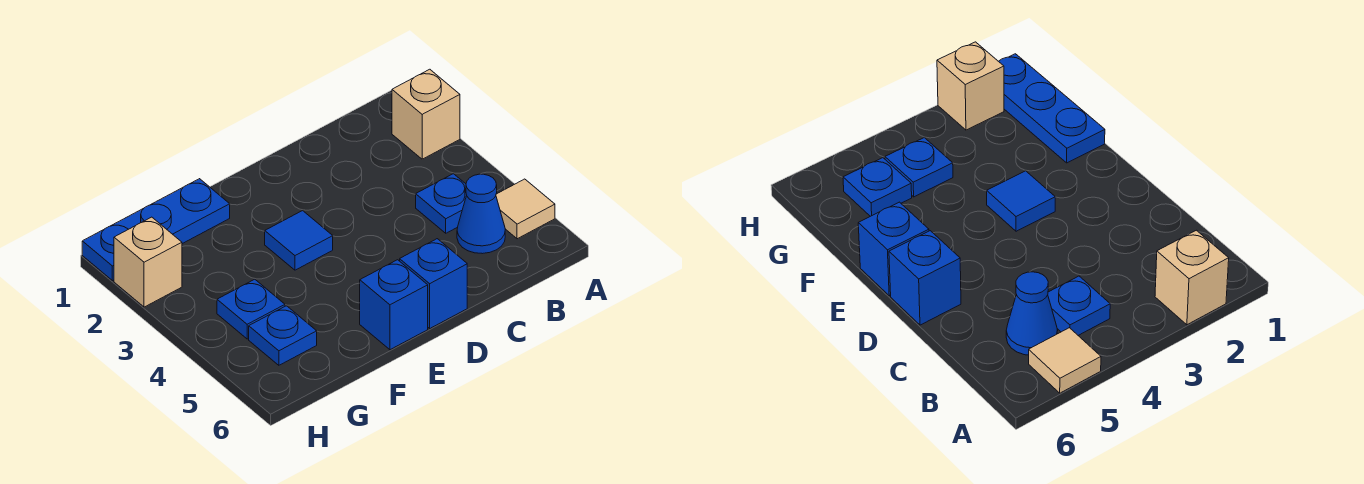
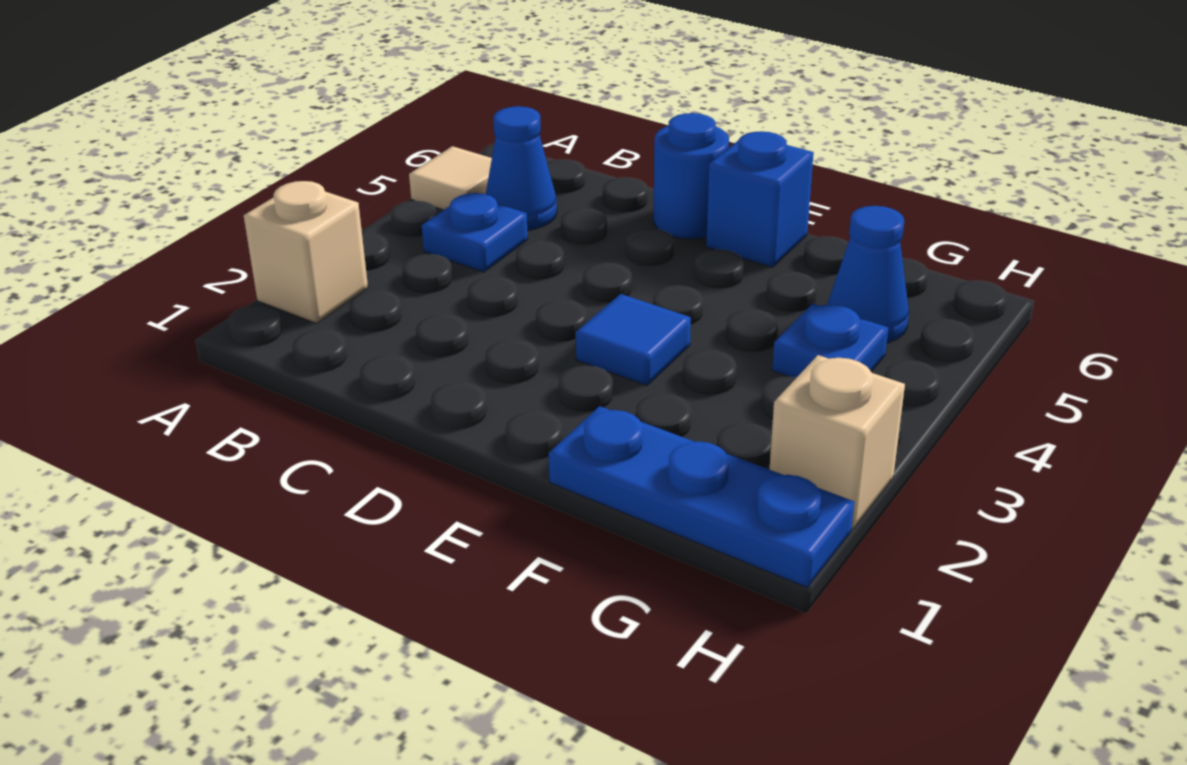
blue 1x1 brick [400,239,467,328] -> blue 1x1 round brick [653,113,729,239]
blue 1x1 plate [249,306,317,365] -> blue 1x1 cone [828,206,909,343]

